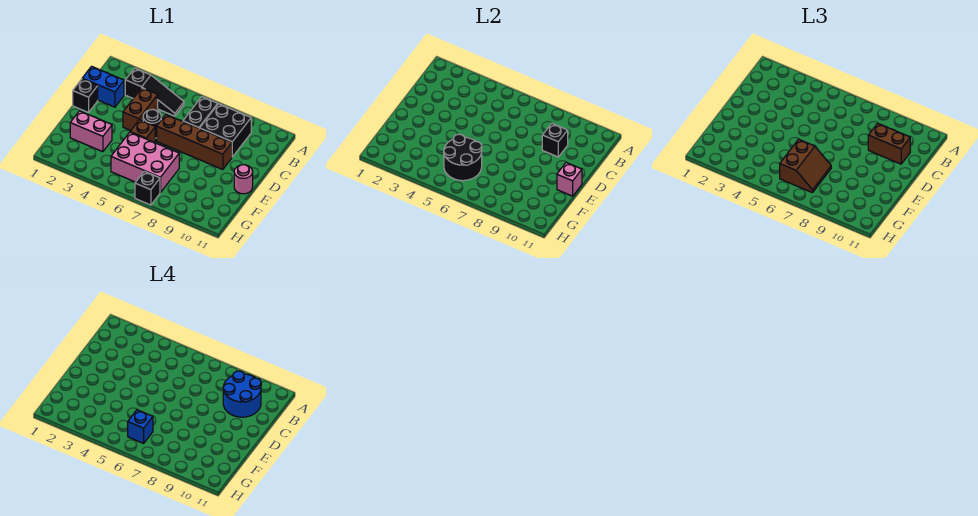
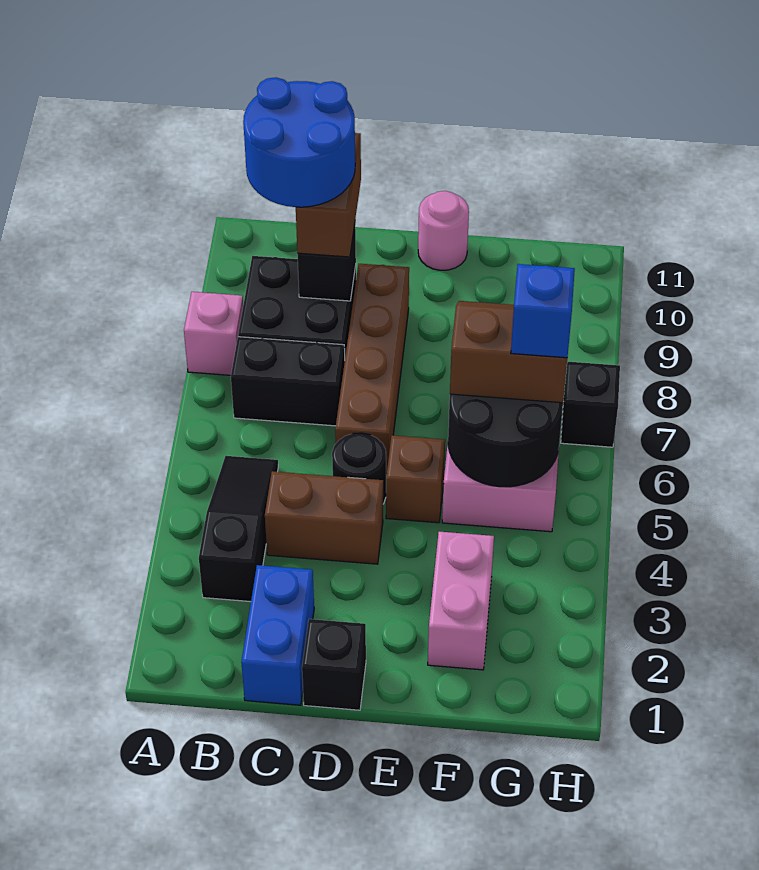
pink 1x1 brick [557,162,582,196] -> pink 1x1 brick moved to [184,292,243,375]

